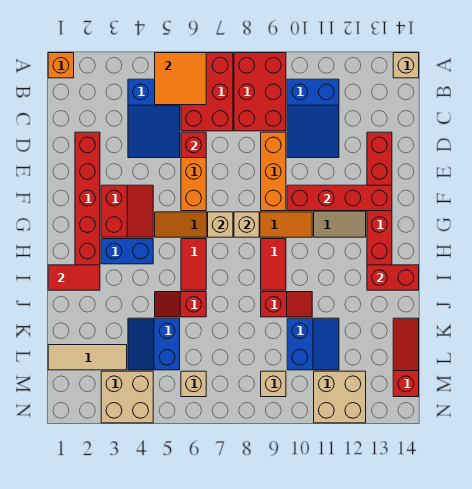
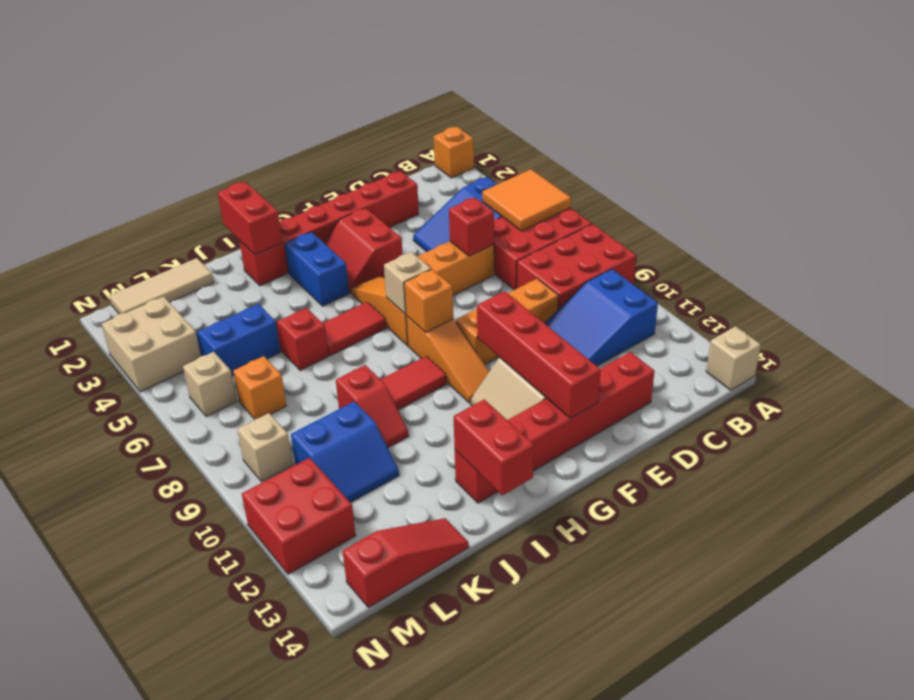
red 2x2 slope [101,185,153,237] -> red 2x2 slope turned to [324,208,403,293]
tan 1x1 brick [234,212,259,237] -> orange 1x1 brick [404,269,453,332]
red 1x2 tile [48,265,100,290] -> red 1x2 brick [218,181,282,255]
tan 1x3 tile [48,345,127,370] -> tan 1x3 tile turned to [109,258,214,314]
none -> orange 1x1 brick [233,356,286,419]
tan 2x2 brick [314,371,366,423] -> red 2x2 brick [242,458,356,574]

